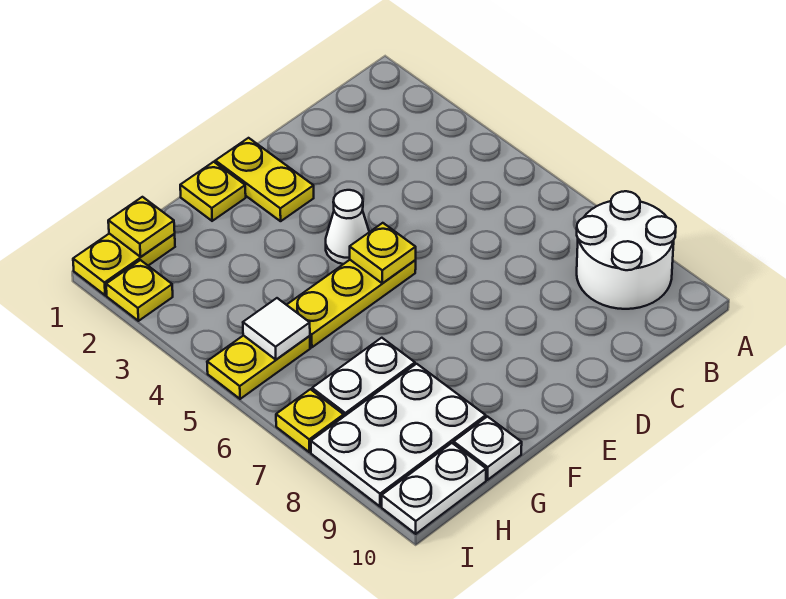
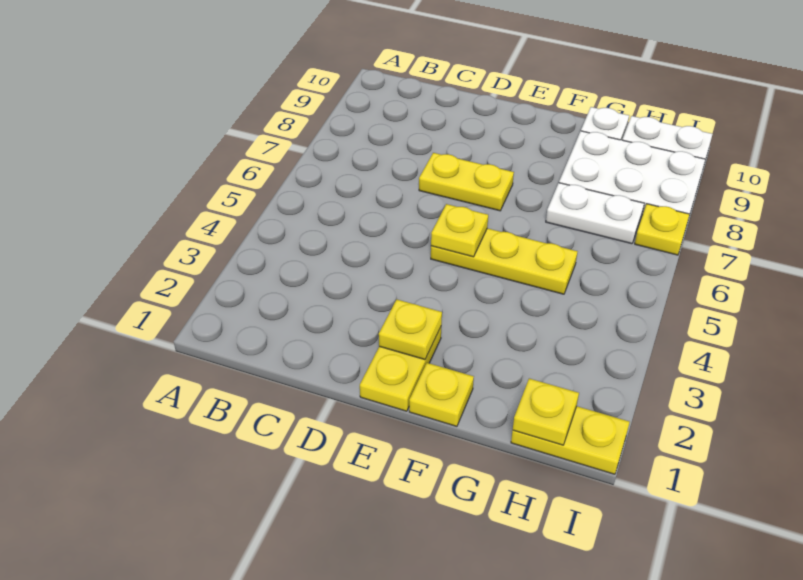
white 2x2 round brick [577,191,676,309] -> none
white 1x1 cone [326,190,369,264] -> none
yellow 1x2 plate [207,335,310,399] -> yellow 1x2 plate moved to [419,153,514,211]
white 1x1 tile [243,298,310,360] -> none
yellow 1x1 plate [106,260,173,321] -> yellow 1x1 plate moved to [379,299,442,360]

